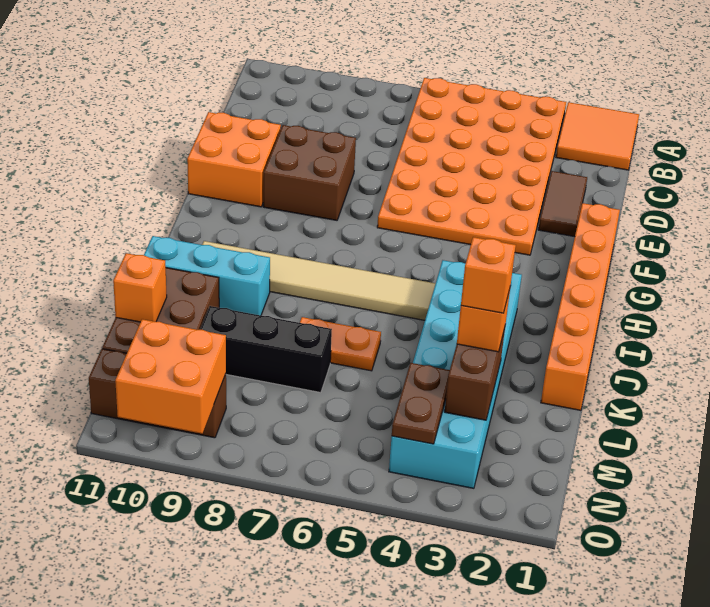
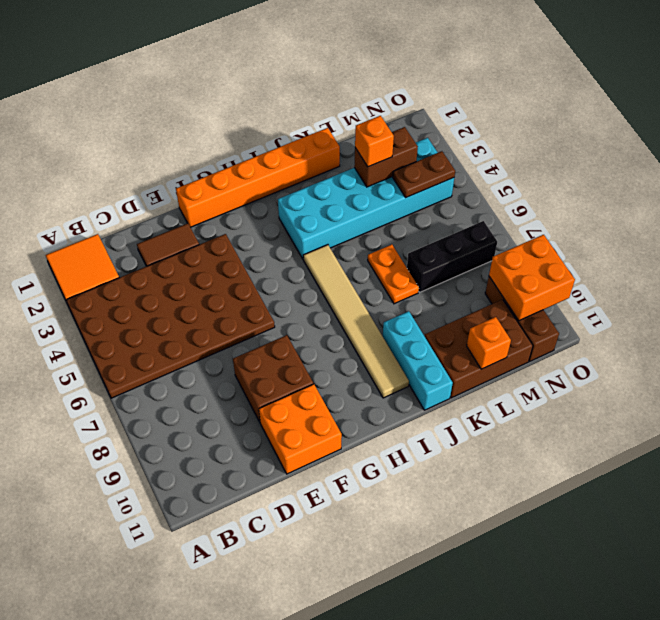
orange 4x6 plate [377,78,566,255] -> brown 4x6 plate [66,234,275,398]
orange 1x1 brick [461,237,516,313] -> none
black 1x3 brick [200,306,332,393] -> black 1x3 brick turned to [407,221,497,292]

